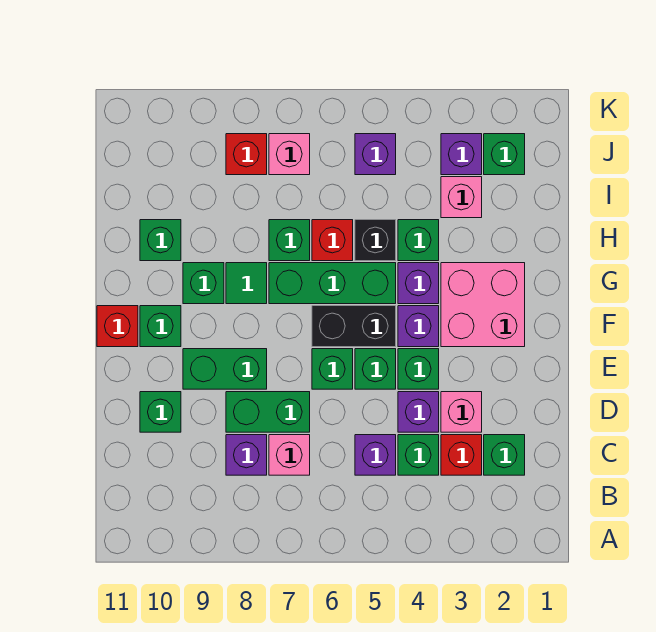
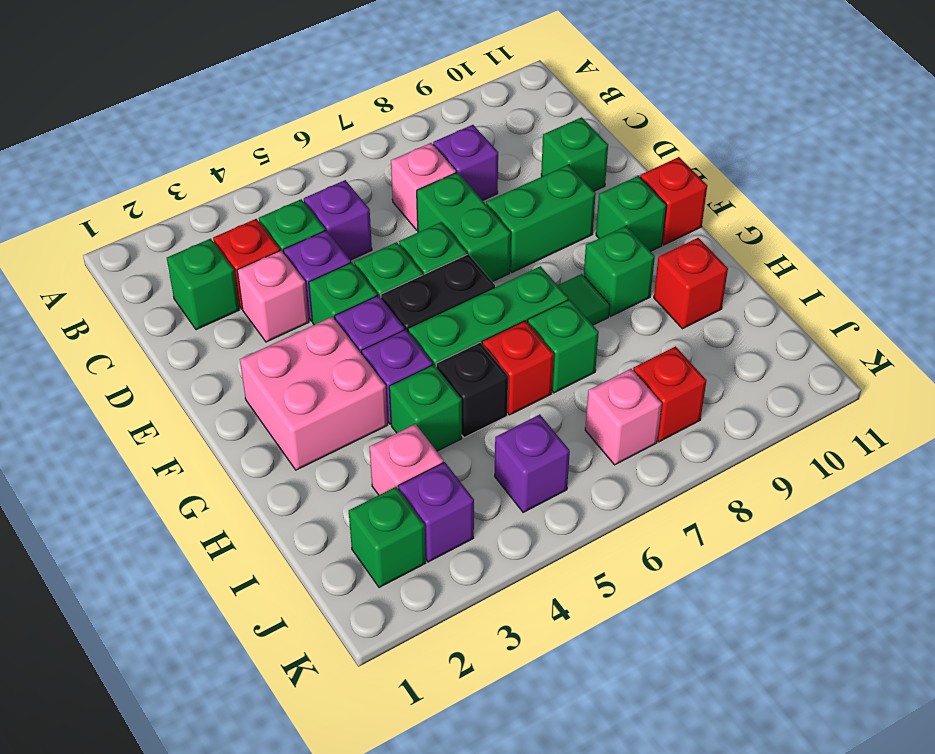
green 1x2 brick [226,392,310,432] -> green 1x2 brick turned to [417,172,511,282]
green 1x1 brick [140,220,181,261] -> red 1x1 brick [654,238,728,329]

